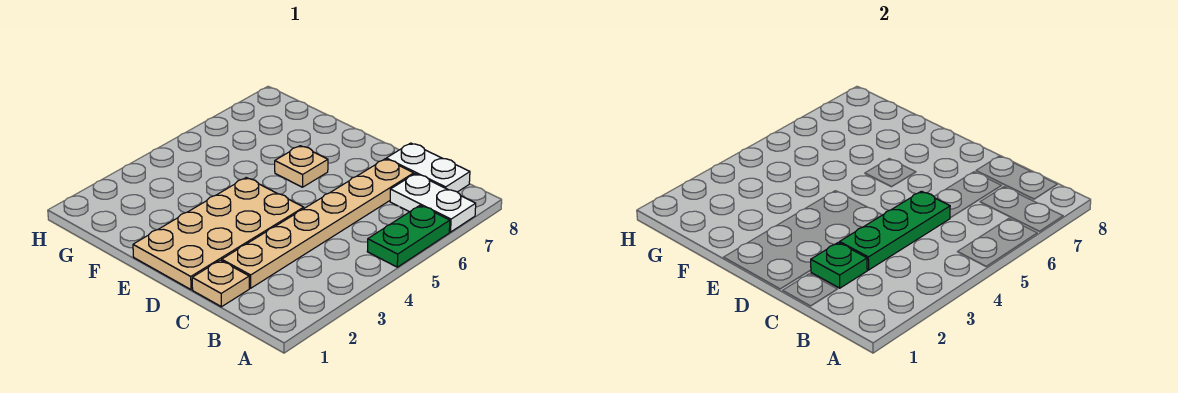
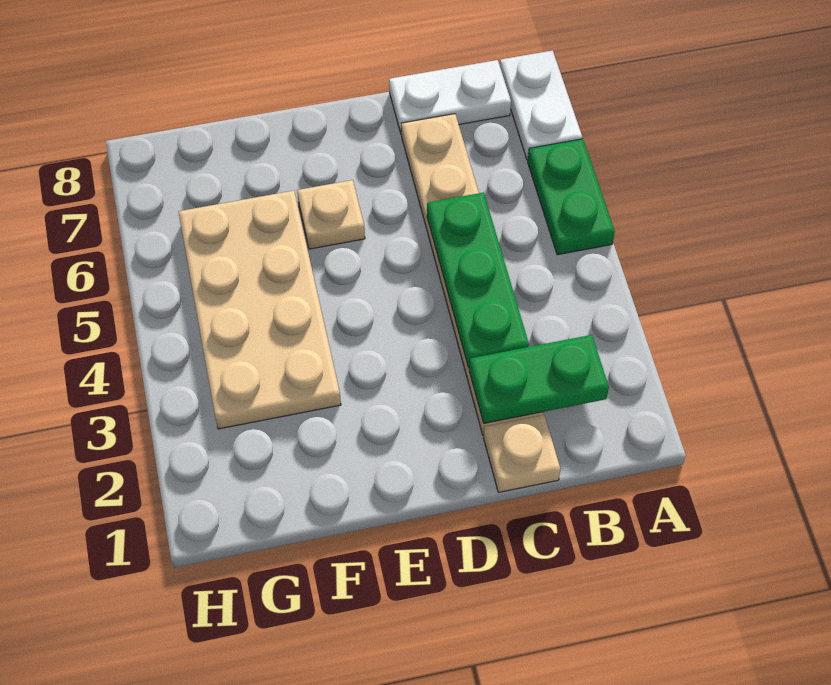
white 1x2 plate [390,174,476,232] -> white 1x2 plate turned to [500,50,582,160]
green 1x1 plate [811,243,867,288] -> green 1x2 plate [469,335,609,423]
tan 2x4 plate [133,178,304,290] -> tan 2x4 plate moved to [178,191,341,429]

